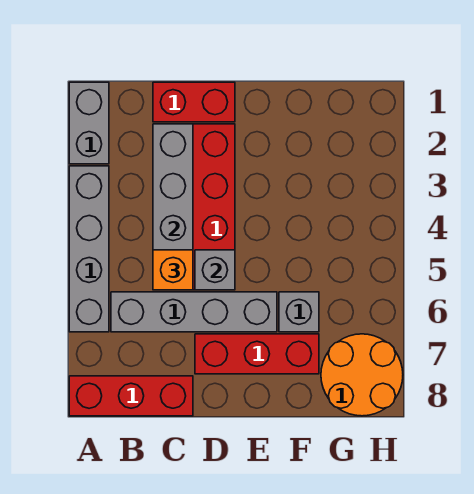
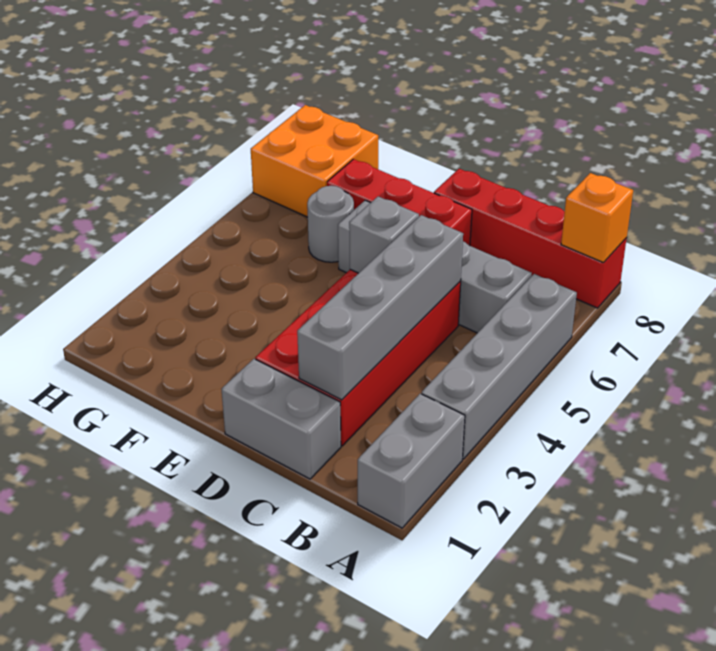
red 1x3 brick [69,376,193,416] -> red 1x4 brick [434,169,627,308]
red 1x2 brick [153,82,235,122] -> grey 1x2 brick [222,359,341,479]
orange 1x1 brick [153,250,193,290] -> orange 1x1 brick moved to [561,173,633,263]
grey 1x1 brick [279,292,319,332] -> grey 1x1 round brick [307,186,354,262]
orange 2x2 round brick [321,334,403,416] -> orange 2x2 brick [251,105,378,217]

